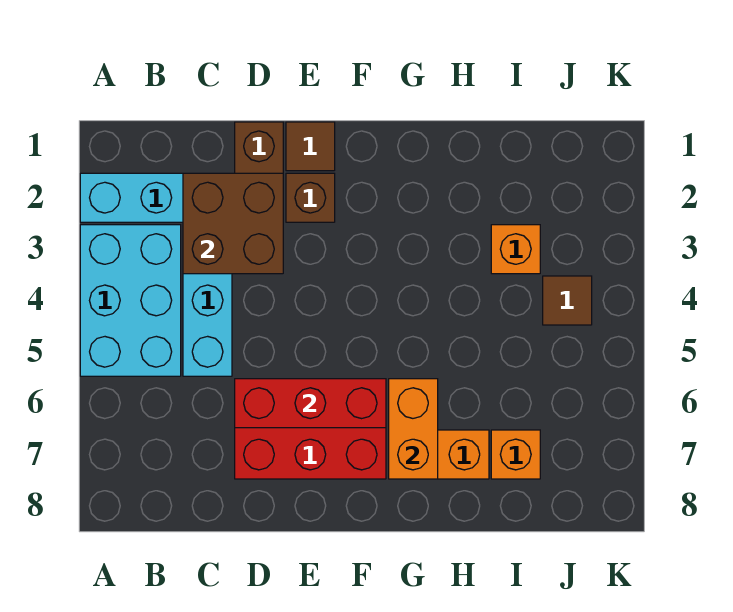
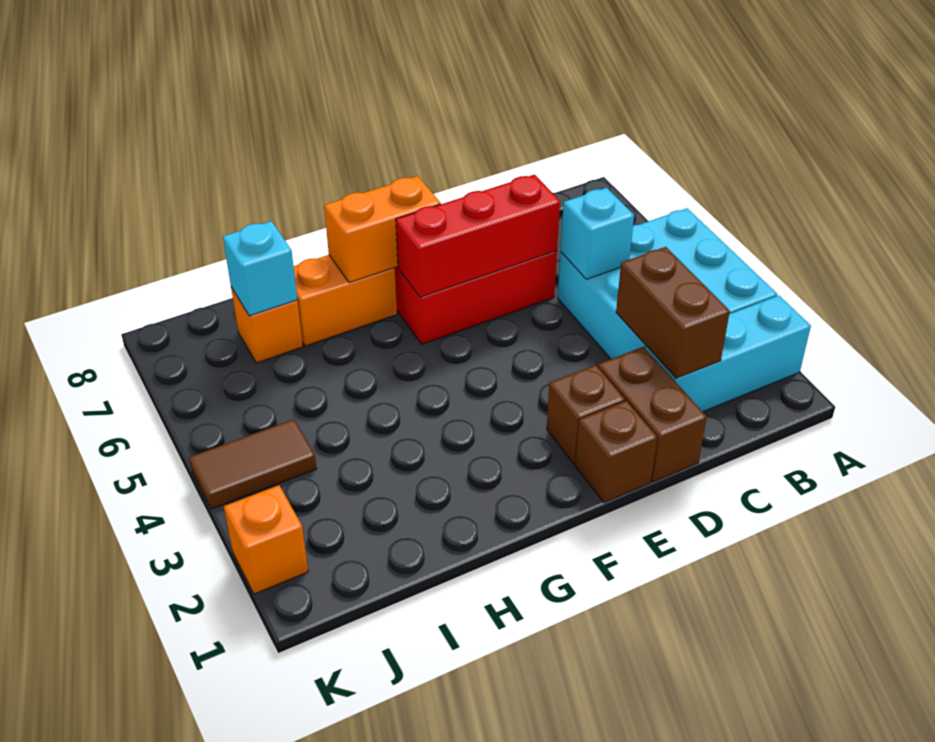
brown 2x2 brick [183,173,283,274] -> brown 1x2 brick [616,247,730,378]
none -> cyan 1x1 brick [561,188,634,279]
brown 1x1 tile [286,122,335,171] -> brown 1x1 brick [575,401,657,503]
orange 1x2 brick [389,379,438,479] -> orange 1x2 brick turned to [324,176,441,283]
orange 1x1 brick [491,225,540,274] -> orange 1x1 brick moved to [224,485,308,594]
none -> cyan 1x1 brick [223,221,297,316]
brown 1x1 tile [543,276,592,325] -> brown 1x2 tile [189,419,317,509]

